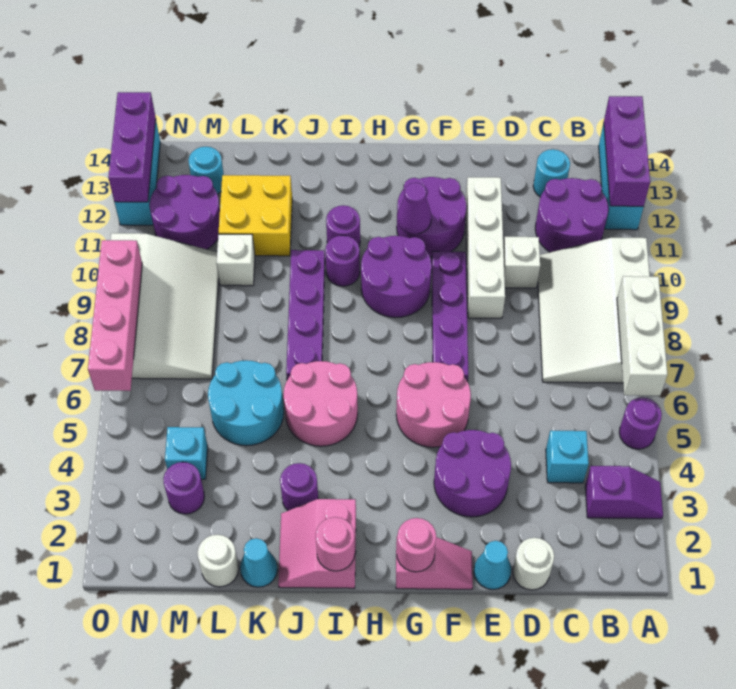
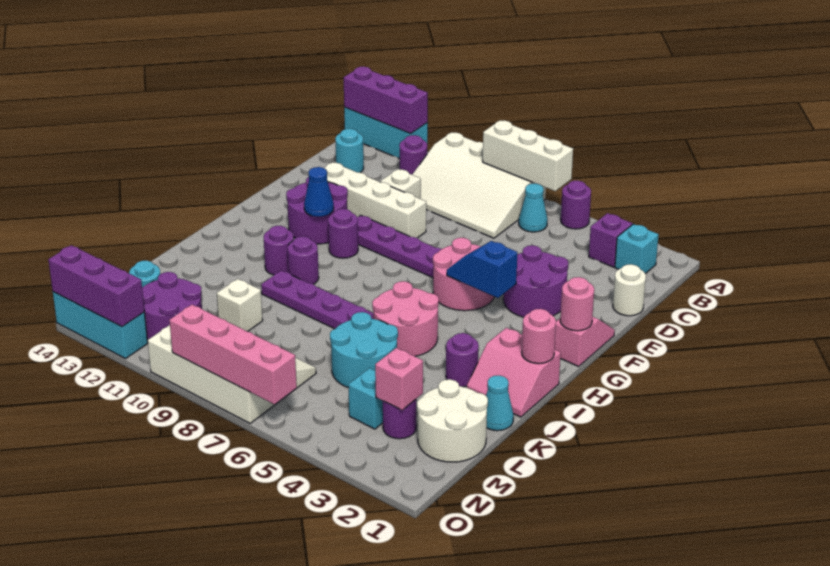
purple 2x2 round brick [535,178,608,252] -> purple 1x1 round brick [399,135,427,175]
cyan 1x1 brick [546,431,589,483] -> cyan 1x1 brick moved to [615,224,659,274]
cyan 1x1 cone [474,541,511,590] -> cyan 1x1 cone moved to [519,184,548,232]
none -> blue 1x2 slope [447,241,517,298]
purple 2x2 round brick [361,236,432,318] -> purple 1x1 round brick [328,209,358,258]
purple 1x1 cone [397,183,431,234] -> blue 1x1 cone [304,167,334,217]
yellow 2x2 brick [219,175,292,256] -> none
white 1x1 round brick [197,535,239,587] -> white 2x2 round brick [417,379,488,462]
none -> pink 1x1 brick [375,348,423,410]

